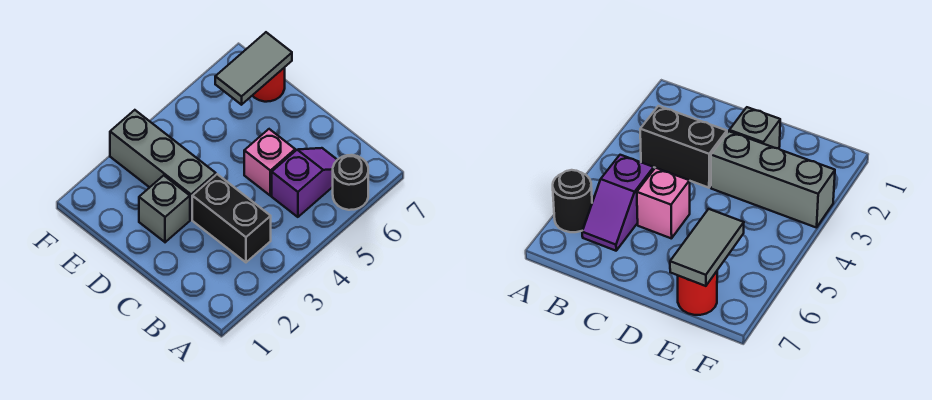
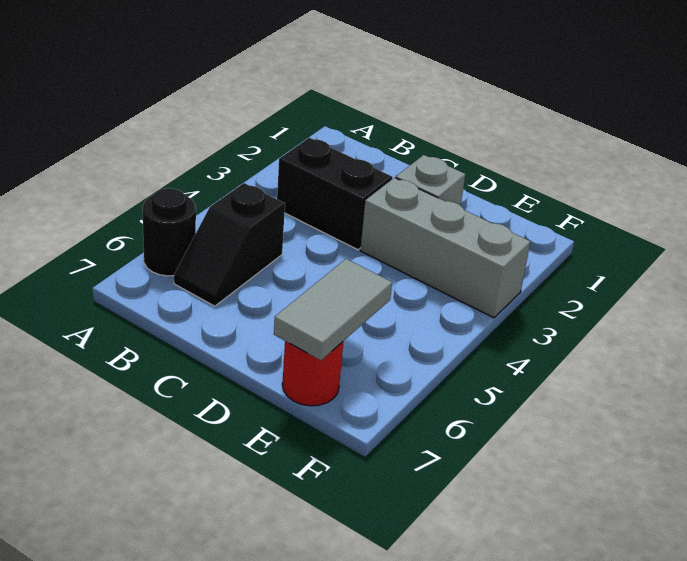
purple 1x2 slope [272,148,337,217] -> black 1x2 slope [174,183,285,306]
pink 1x1 brick [244,129,295,196] -> none

